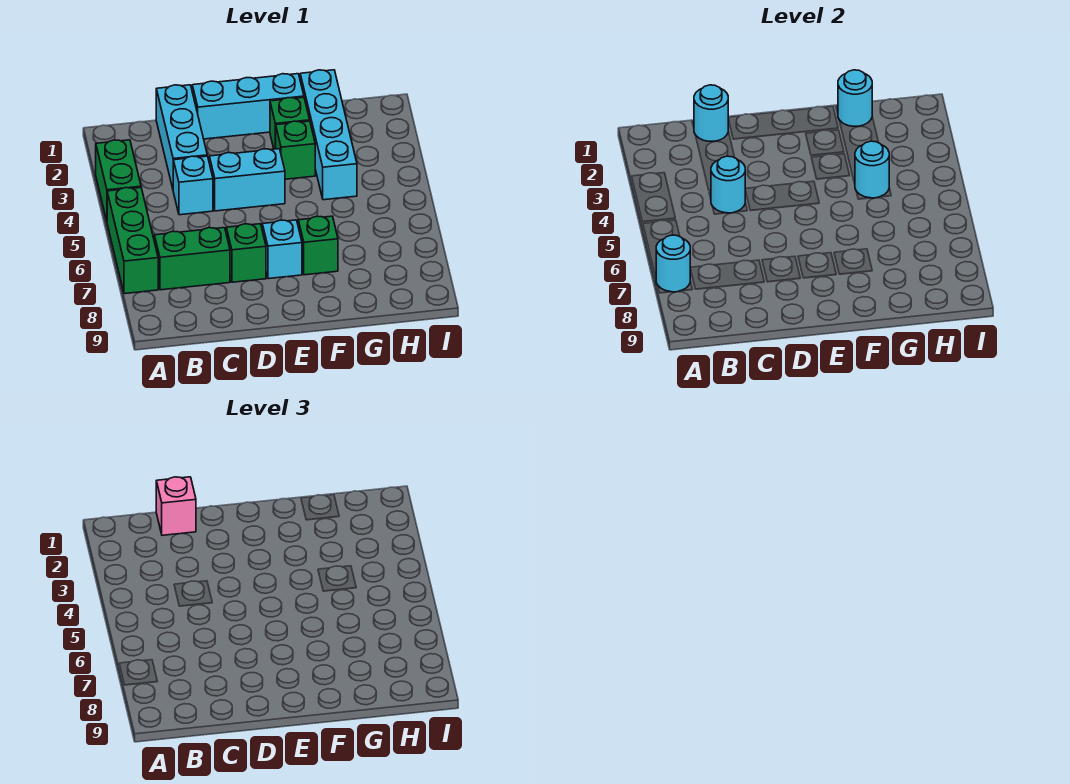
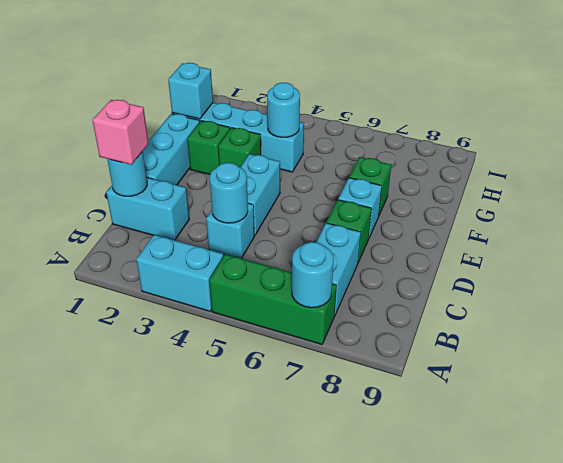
green 1x2 brick [96,140,141,221] -> cyan 1x2 brick [136,235,223,311]
green 1x2 brick [155,228,230,290] -> cyan 1x2 brick [316,223,361,314]
cyan 1x3 brick [156,85,207,188] -> cyan 1x2 brick [106,178,189,240]
cyan 1x1 round brick [838,70,872,126] -> cyan 1x1 brick [168,63,213,119]

